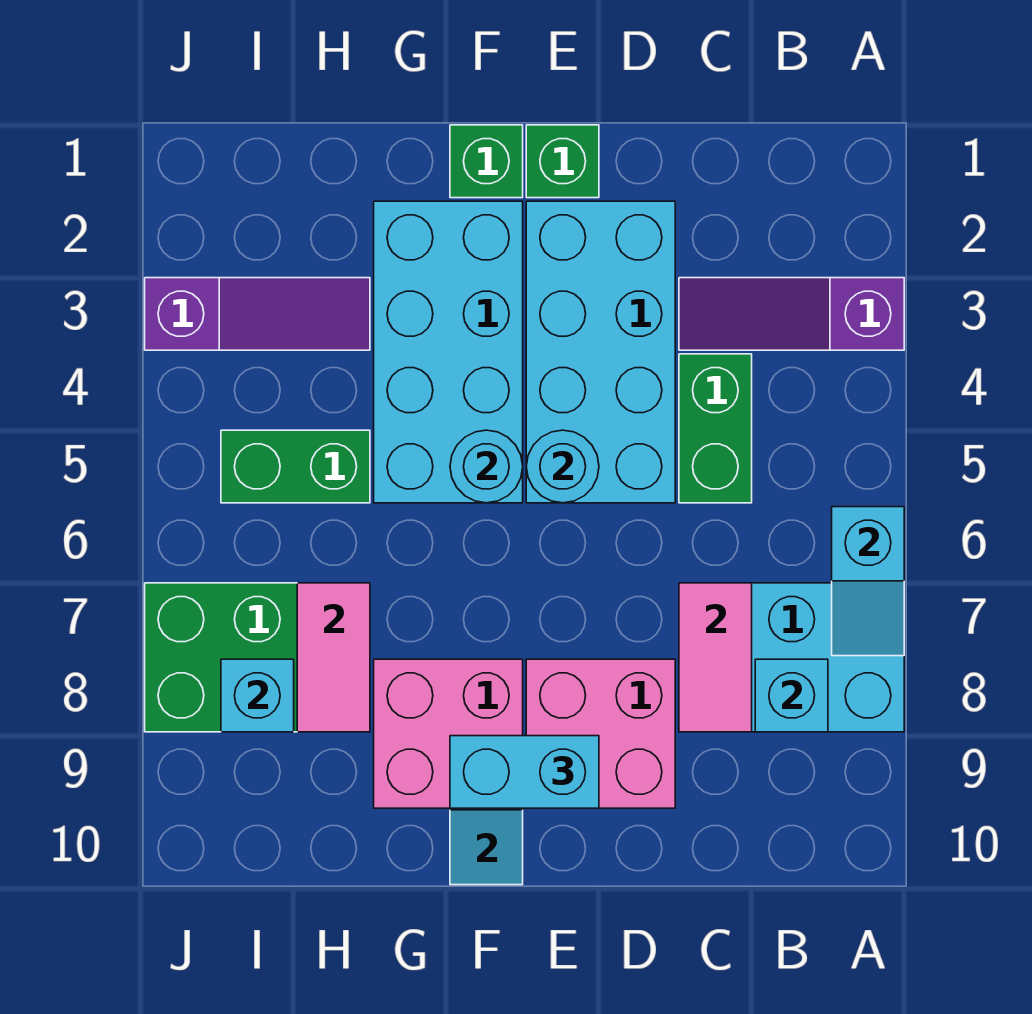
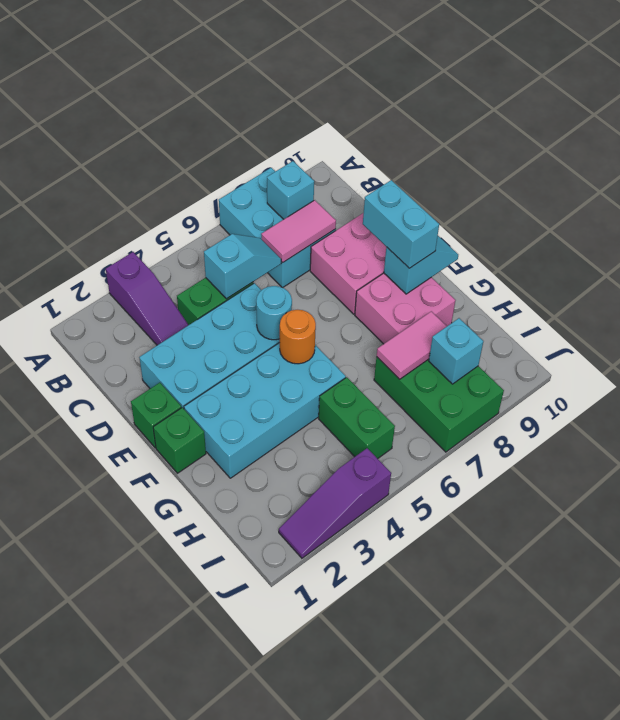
cyan 1x2 slope [832,507,904,656] -> cyan 1x2 slope moved to [204,234,281,299]
cyan 1x1 round brick [450,430,523,503] -> orange 1x1 round brick [280,310,316,364]
purple 1x3 slope [145,278,370,350] -> purple 1x3 slope turned to [279,448,391,558]

